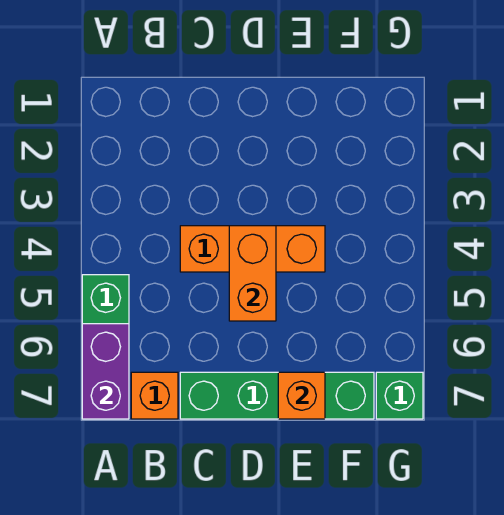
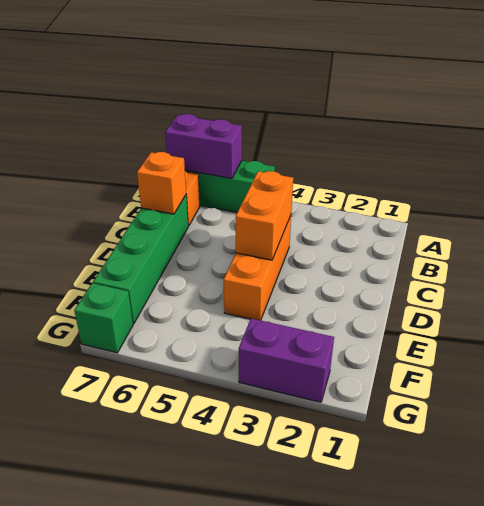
orange 1x2 brick [229,226,276,321] -> orange 1x2 brick turned to [236,171,293,260]
orange 1x1 brick [278,372,325,419] -> orange 1x1 brick moved to [137,152,186,214]
none -> purple 1x2 brick [239,318,334,402]

